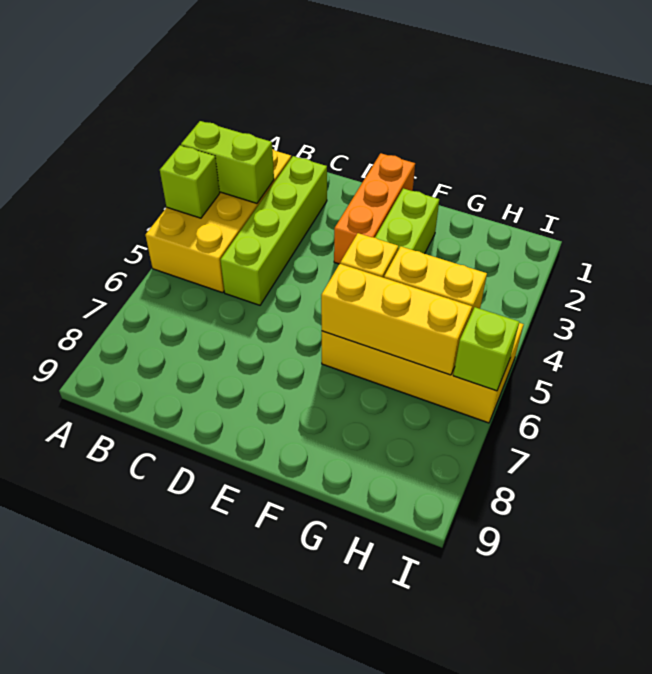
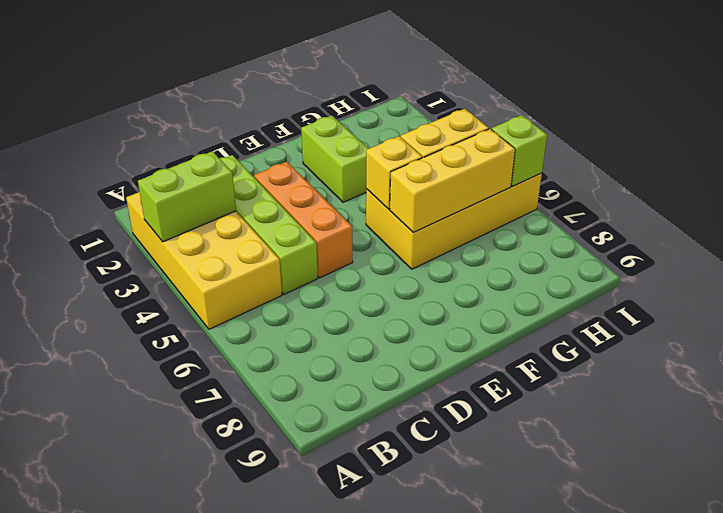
lime 1x1 brick [160,145,220,218] -> none
orange 1x3 brick [334,153,415,264] -> orange 1x3 brick moved to [254,162,353,278]

